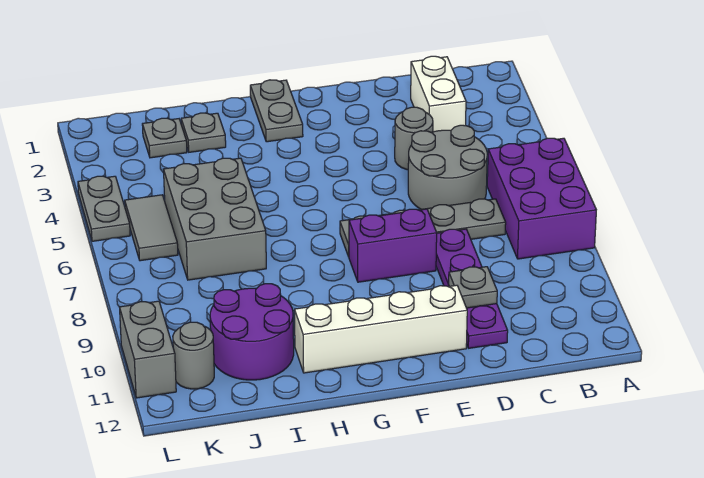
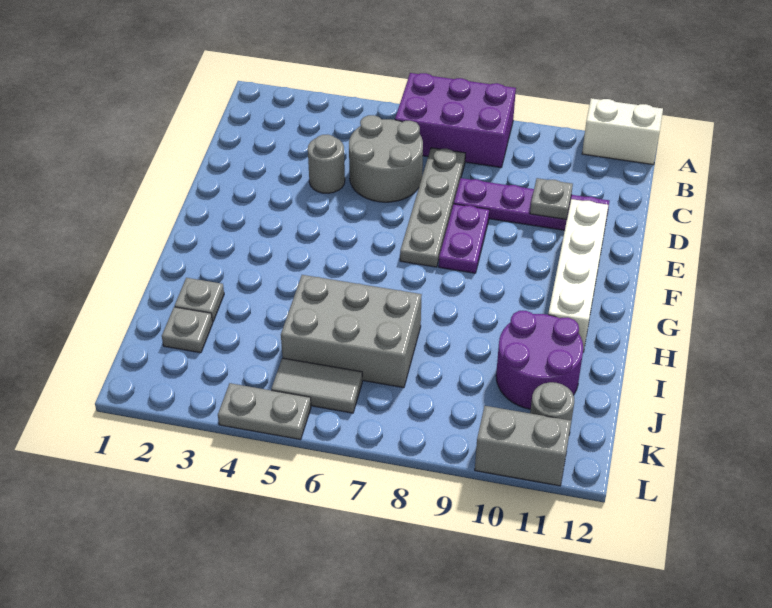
white 1x2 brick [411,56,466,132] -> white 1x2 brick moved to [582,98,663,165]
purple 1x2 brick [349,209,437,282] -> purple 1x2 plate [439,204,489,273]
grey 1x2 plate [250,80,303,142] -> none

